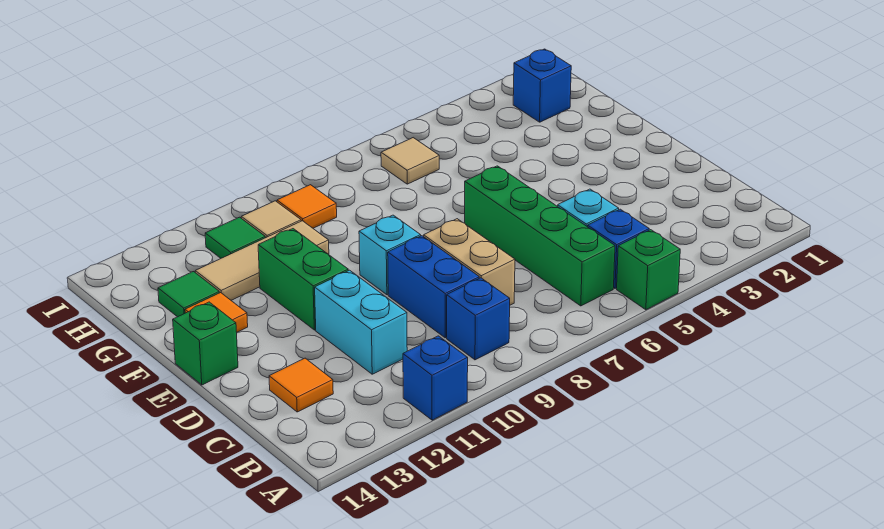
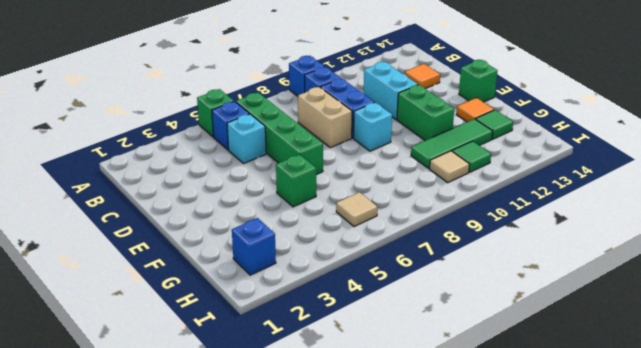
blue 1x1 brick [403,336,468,420] -> blue 1x1 brick moved to [289,56,325,96]
none -> green 1x1 brick [276,154,316,207]
tan 1x3 tile [195,221,329,300] -> green 1x3 tile [411,119,493,168]
orange 1x1 tile [277,185,337,228] -> none

